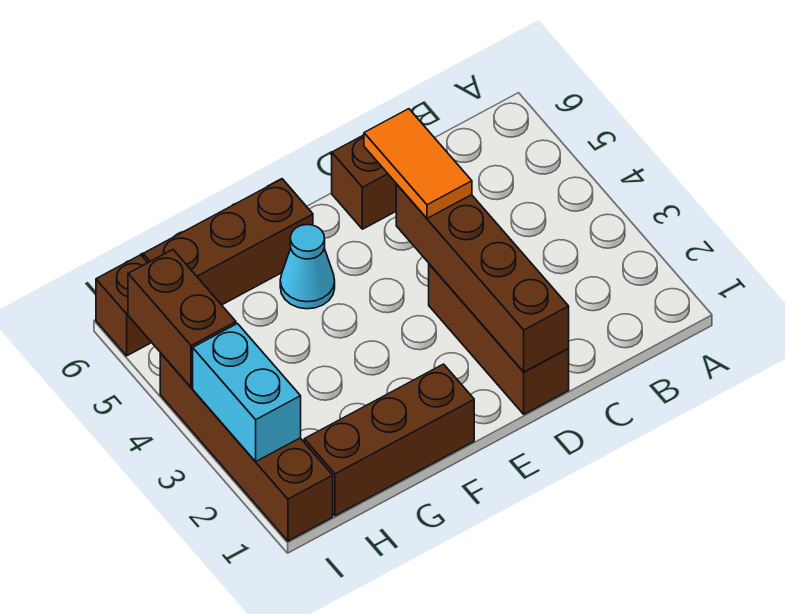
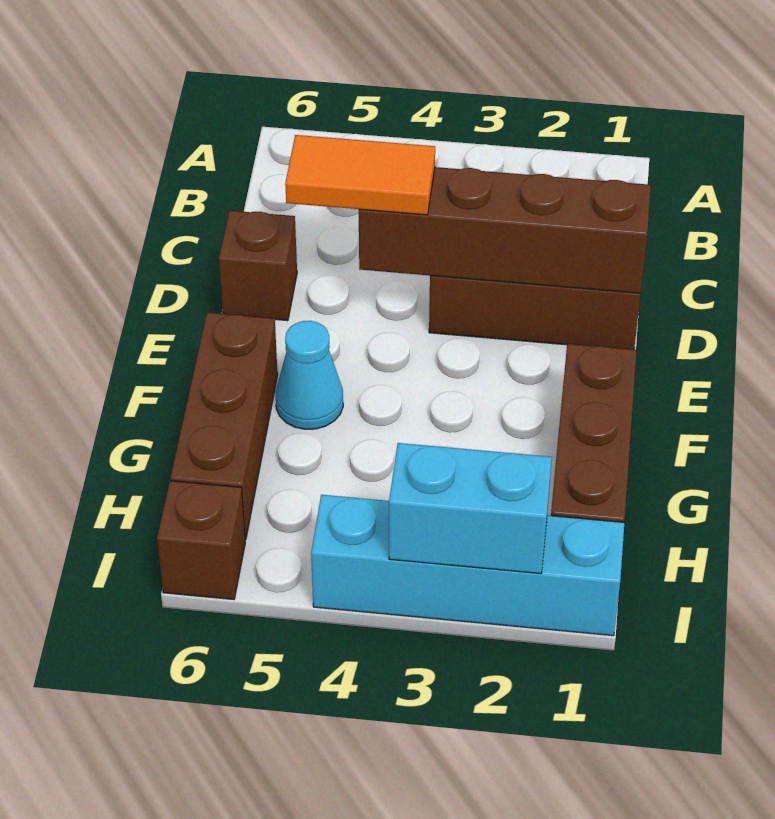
brown 1x4 brick [160,353,333,541] -> cyan 1x4 brick [311,495,624,636]
brown 1x2 brick [128,250,236,388] -> none

